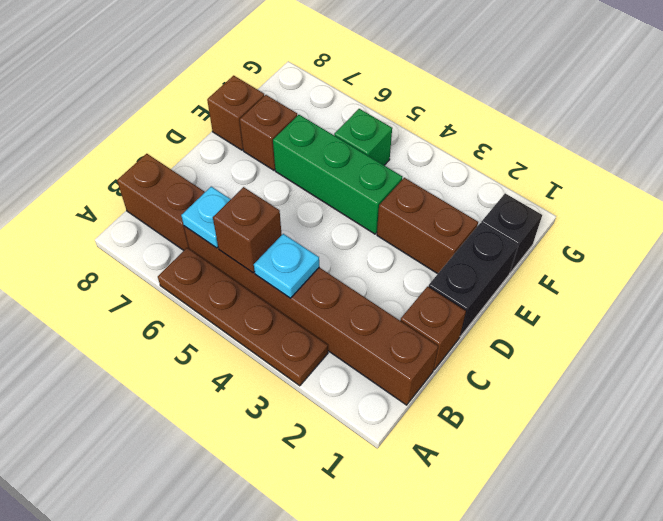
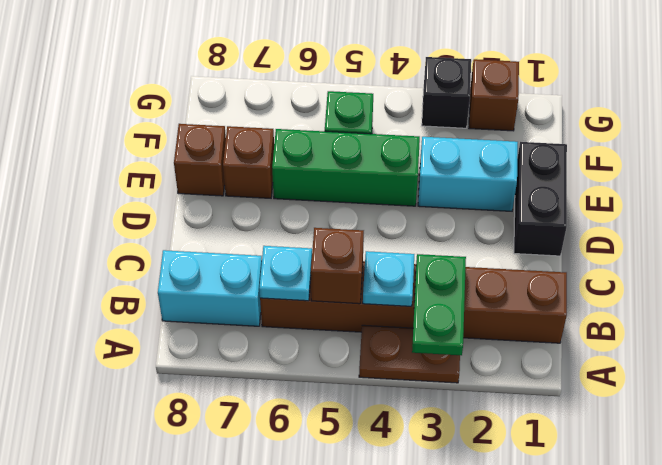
brown 1x4 plate [158,248,328,386] -> brown 1x2 plate [359,325,460,383]
none -> green 1x2 plate [412,254,466,355]
brown 1x2 brick [117,154,205,250] -> cyan 1x2 brick [158,250,262,326]
brown 1x1 brick [400,287,466,370] -> brown 1x1 brick moved to [469,59,519,131]
brown 1x2 brick [377,178,478,274] -> cyan 1x2 brick [418,137,518,211]
black 1x1 brick [481,193,542,273] -> black 1x1 brick moved to [422,57,471,128]

